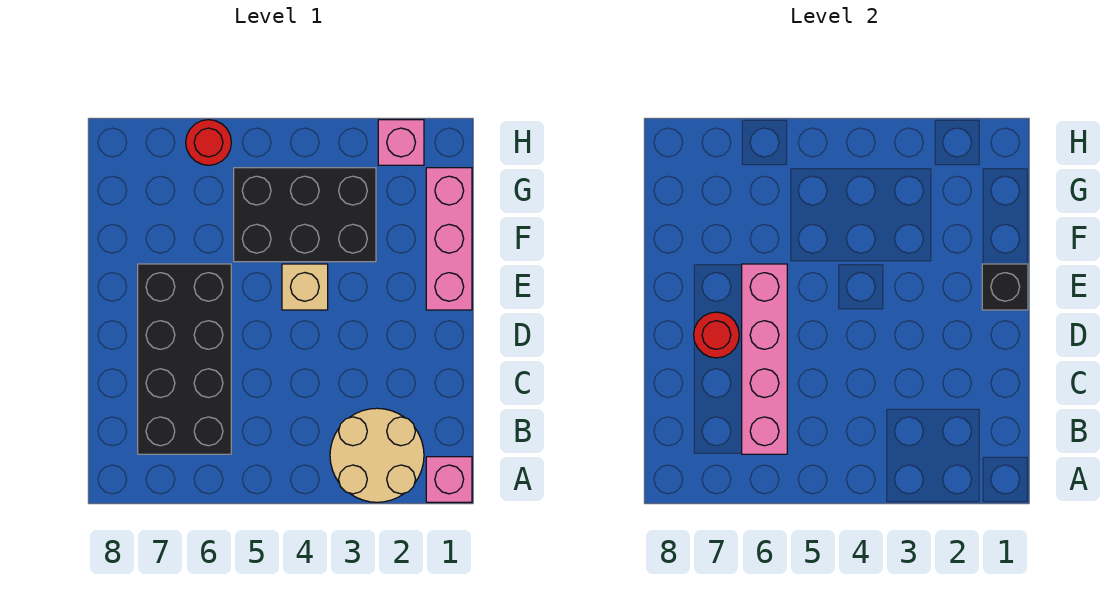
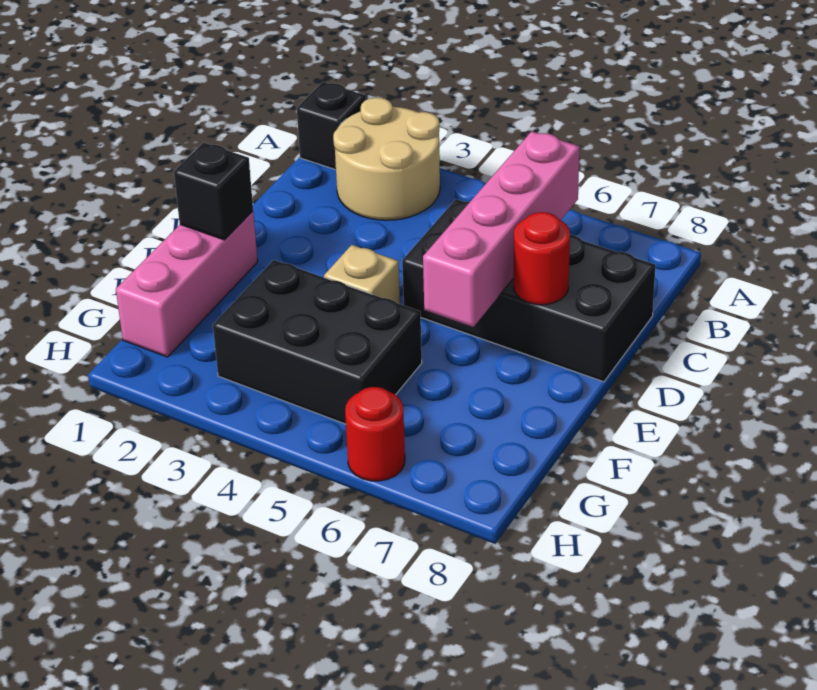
pink 1x1 brick [426,457,472,502] -> black 1x1 brick [297,82,366,170]
black 2x4 brick [138,264,231,454] -> black 2x4 brick turned to [402,199,656,382]
pink 1x1 brick [378,120,424,165] -> none

